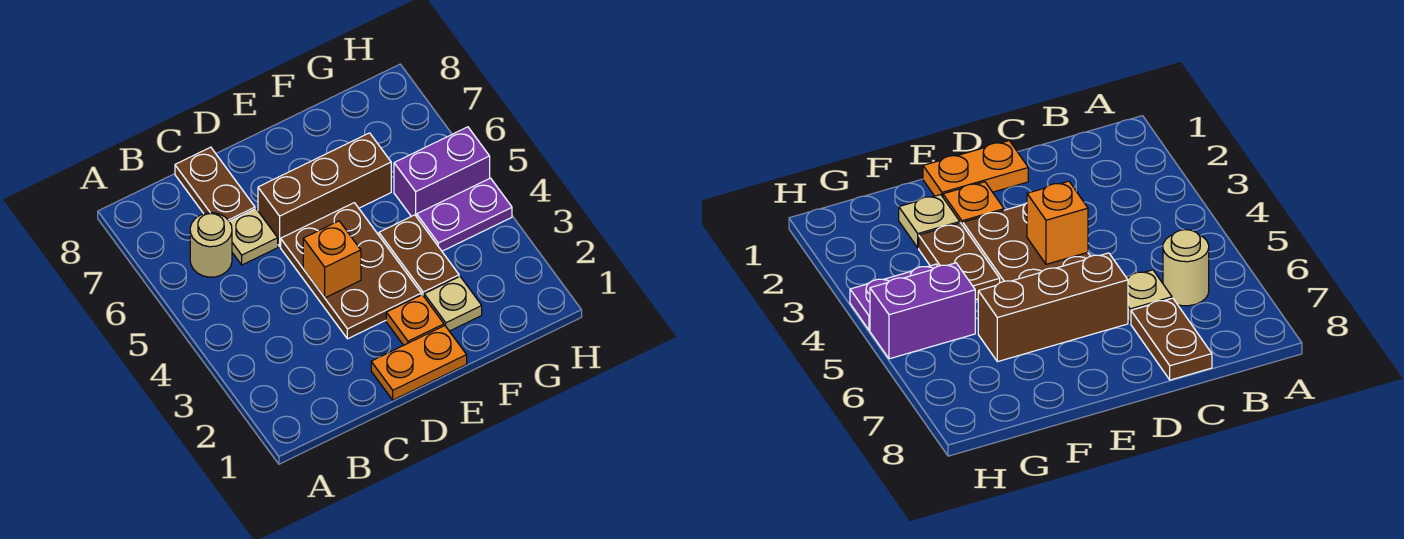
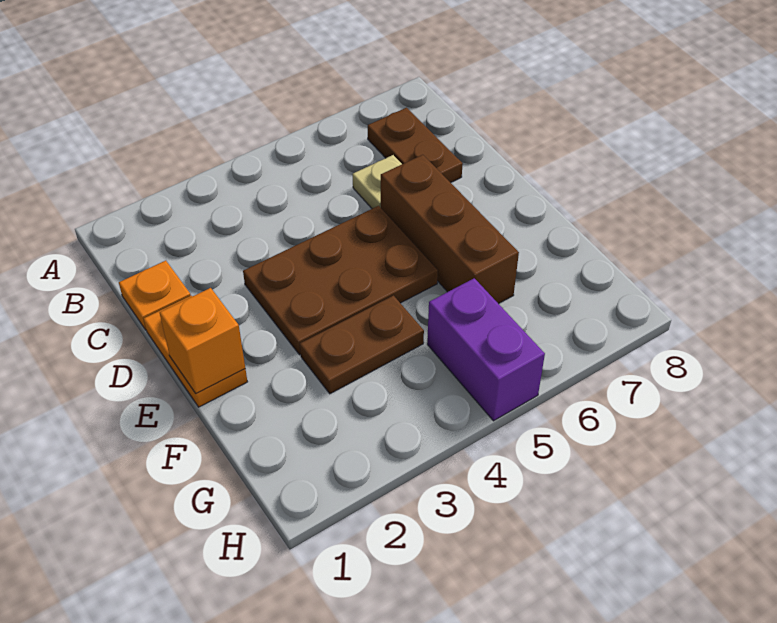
tan 1x1 round brick [190,213,232,277] -> none
brown 1x2 plate [175,147,255,221] -> brown 1x2 plate turned to [368,108,463,183]
orange 1x1 brick [303,221,361,298] -> orange 1x1 brick moved to [160,288,245,393]
orange 1x1 plate [386,295,444,345] -> orange 1x1 plate moved to [119,261,191,330]
tan 1x1 plate [424,277,482,331] -> none
purple 1x2 plate [417,178,512,251] -> none

